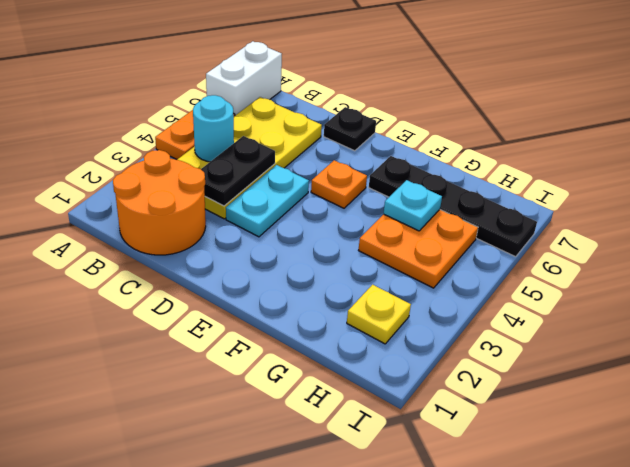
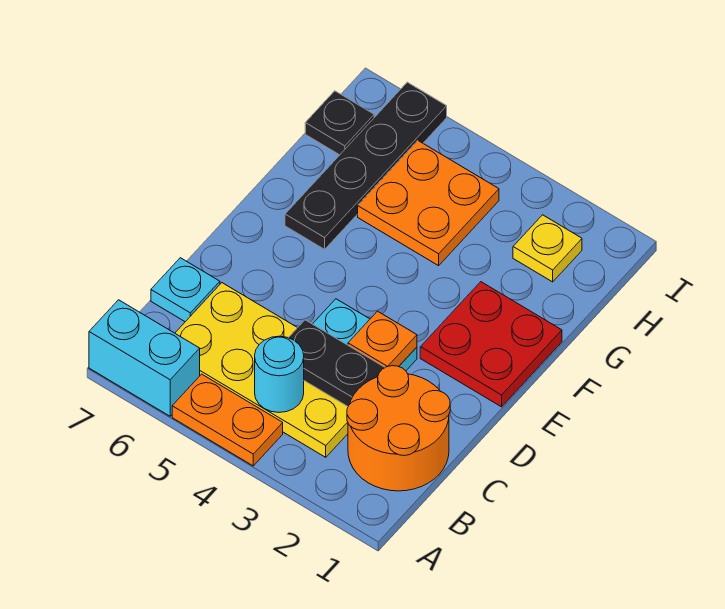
white 1x2 brick [206,41,282,115] -> cyan 1x2 brick [89,300,200,416]
black 1x1 plate [324,107,376,151] -> black 1x1 plate moved to [305,91,374,155]
none -> red 2x2 plate [420,282,562,407]
orange 1x1 plate [311,160,367,208] -> orange 1x1 plate moved to [348,311,417,367]
cyan 1x1 plate [383,180,442,231] -> cyan 1x1 plate moved to [151,258,220,322]

